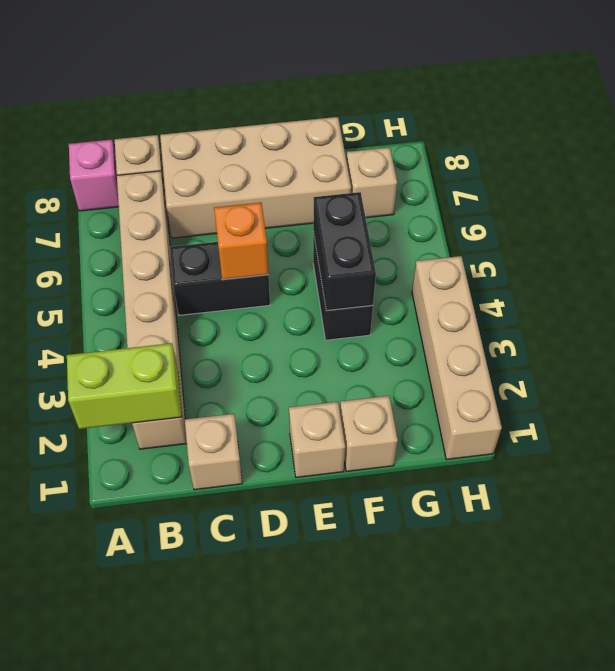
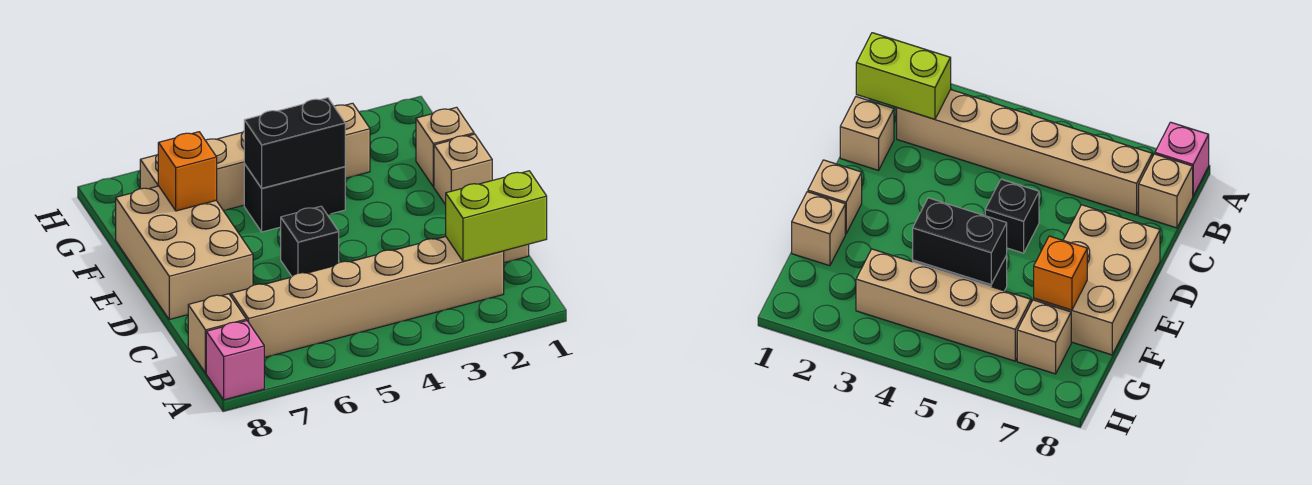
lime 1x2 brick [67,343,182,429] -> lime 1x2 brick turned to [446,171,547,261]
black 1x2 brick [170,242,270,315] -> black 1x1 brick [281,206,339,276]
tan 2x4 brick [160,117,351,238] -> tan 2x3 brick [116,186,253,319]
orange 1x1 brick [214,203,269,280] -> orange 1x1 brick moved to [158,132,217,211]
tan 1x4 brick [412,256,502,460] -> tan 1x4 brick moved to [205,103,370,211]

